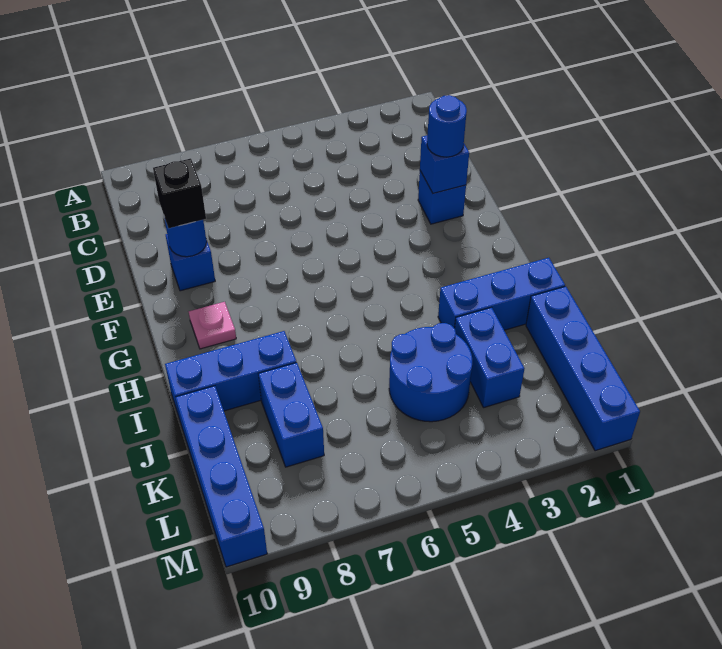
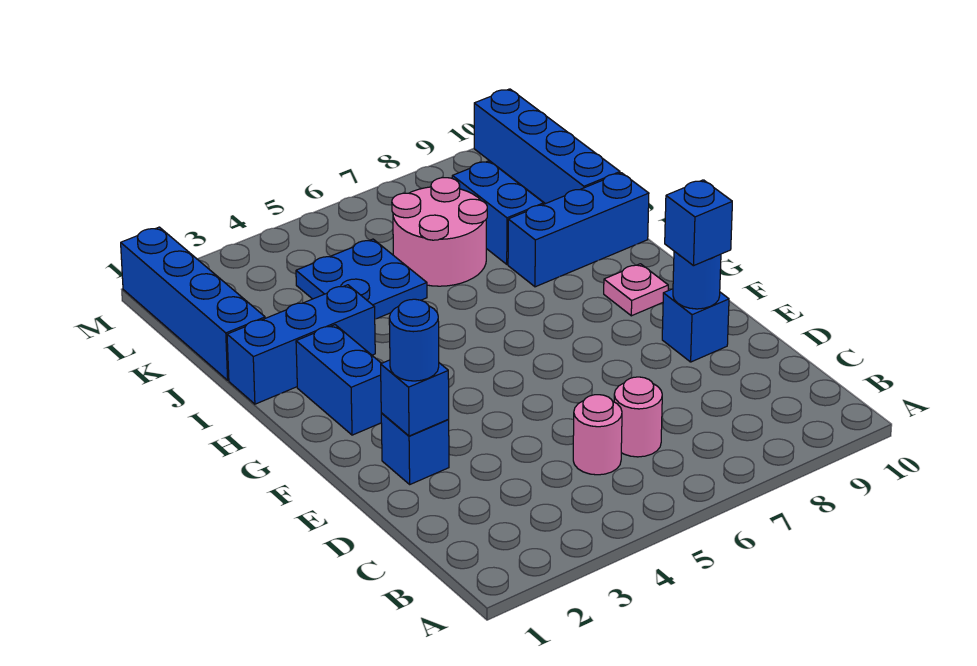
none -> pink 1x1 round brick [573,395,622,475]
none -> pink 1x1 round brick [614,377,662,457]
black 1x1 brick [153,158,206,228] -> blue 1x1 brick [665,180,732,266]
blue 1x2 brick [455,307,525,408] -> blue 1x2 brick moved to [296,325,381,435]
blue 2x2 round brick [389,323,472,422] -> blue 2x2 plate [296,239,427,319]
none -> pink 2x2 round brick [392,178,487,286]

